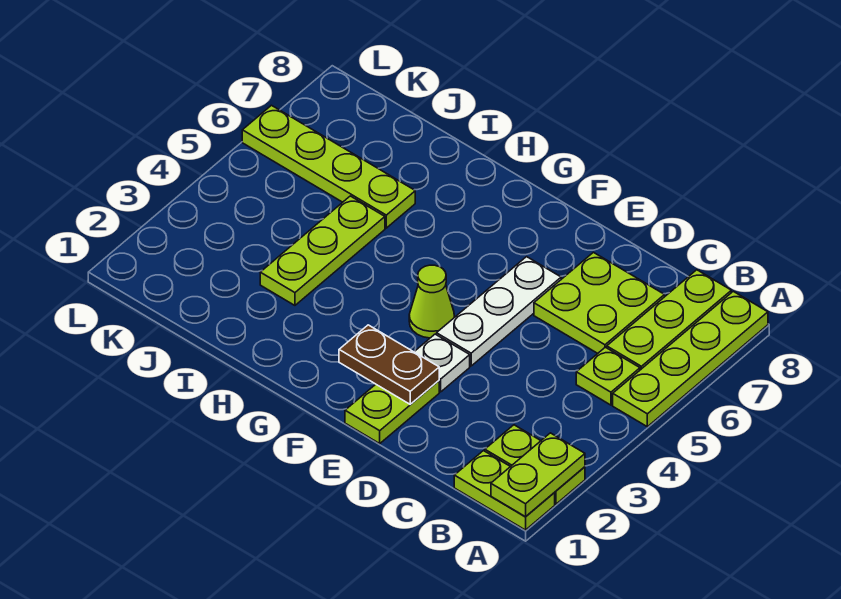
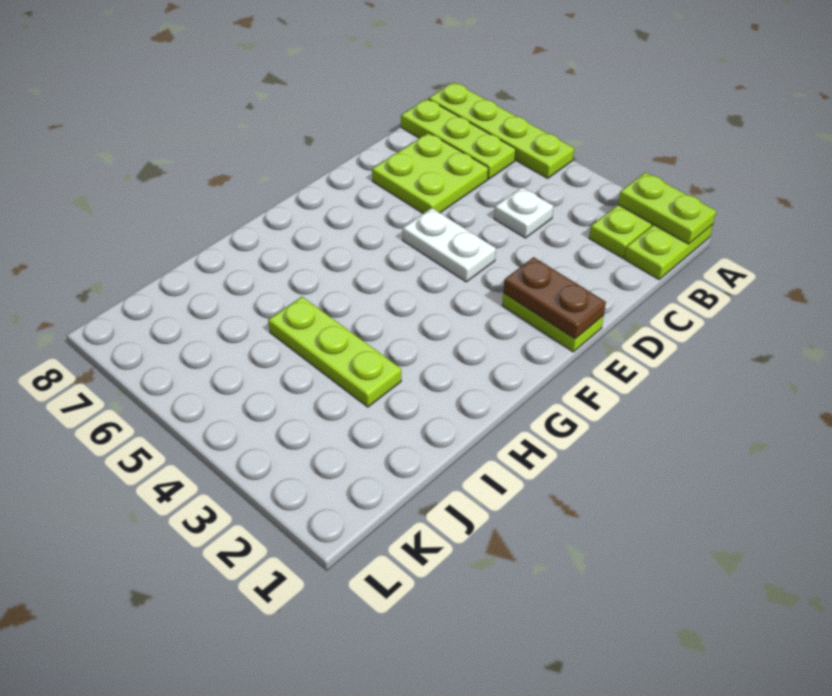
lime 1x1 plate [576,347,640,405] -> none
brown 1x2 plate [339,325,439,404] -> brown 1x2 plate turned to [503,257,606,339]
white 1x1 plate [414,334,470,392] -> white 1x1 plate moved to [494,187,553,238]
white 1x3 plate [437,257,561,366] -> white 1x2 plate [403,208,496,282]
lime 1x1 cone [409,265,454,338] -> none
lime 1x4 plate [242,105,415,228] -> none

